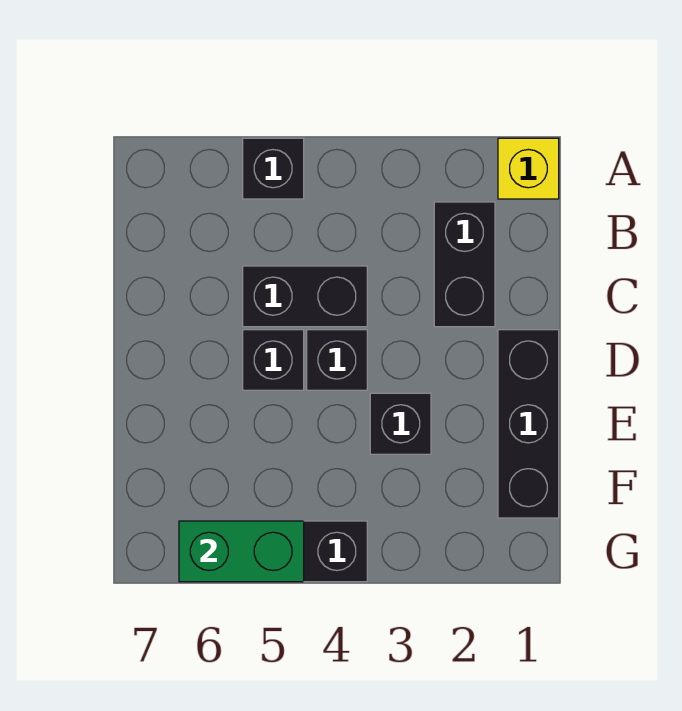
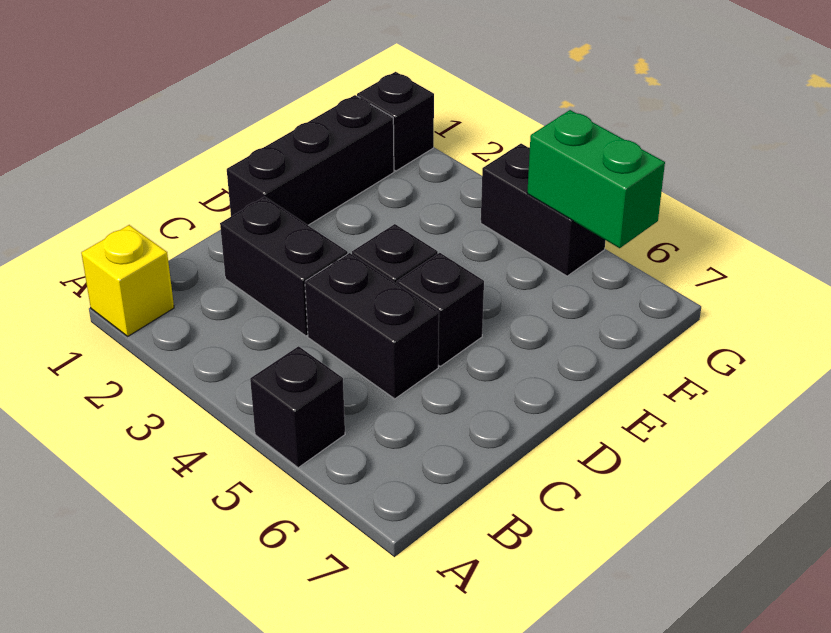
black 1x2 brick [434,202,495,327] -> black 1x2 brick turned to [220,197,348,336]
black 1x1 brick [370,393,431,454] -> black 1x1 brick moved to [357,72,434,171]

